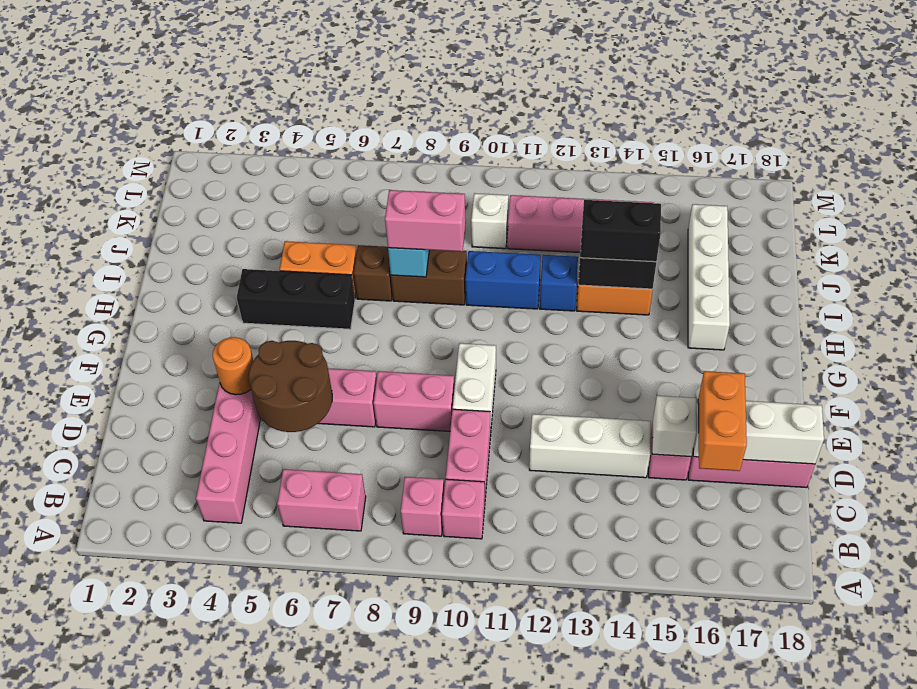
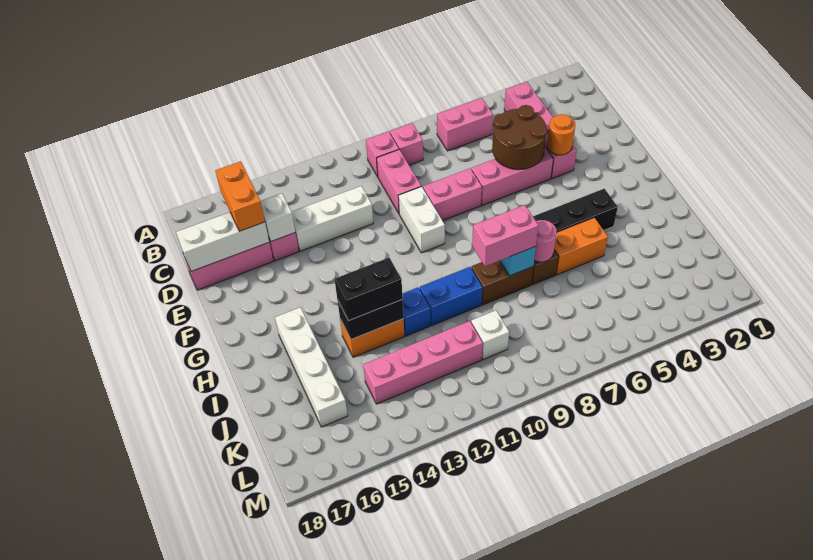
none -> pink 1x1 round brick [534,220,557,262]

